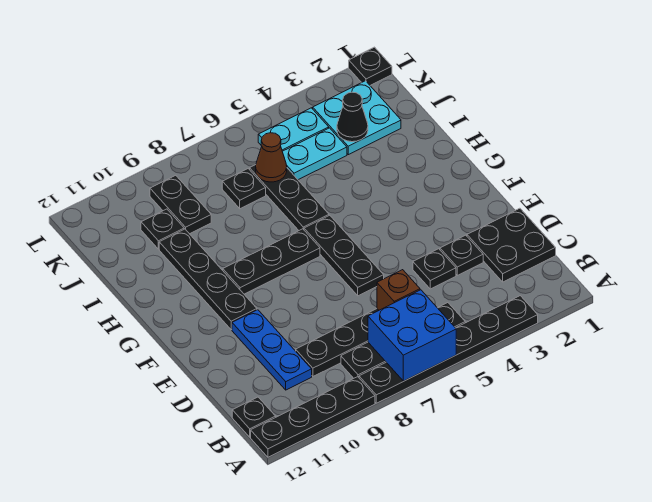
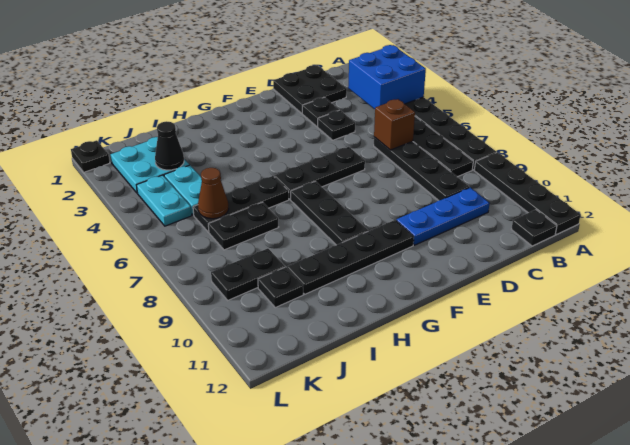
blue 2x2 brick [368,290,456,381] -> blue 2x2 brick moved to [348,45,426,109]
black 1x1 plate [222,169,266,209] -> black 1x2 plate [208,202,278,250]

